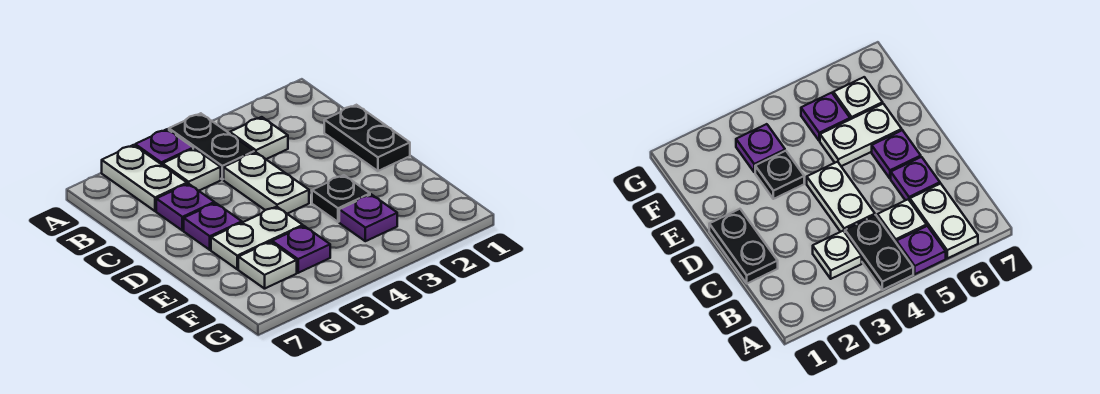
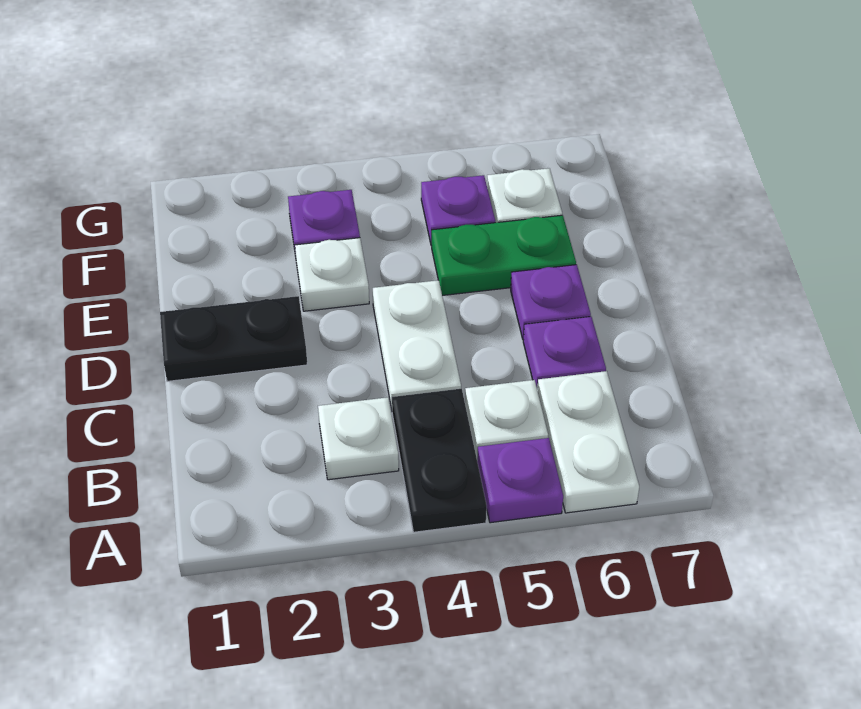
black 1x2 plate [324,105,410,171] -> black 1x2 plate turned to [160,296,307,381]
black 1x1 plate [312,175,370,222] -> white 1x1 plate [295,238,369,311]
white 1x2 plate [211,207,303,269] -> green 1x2 plate [432,215,576,296]

